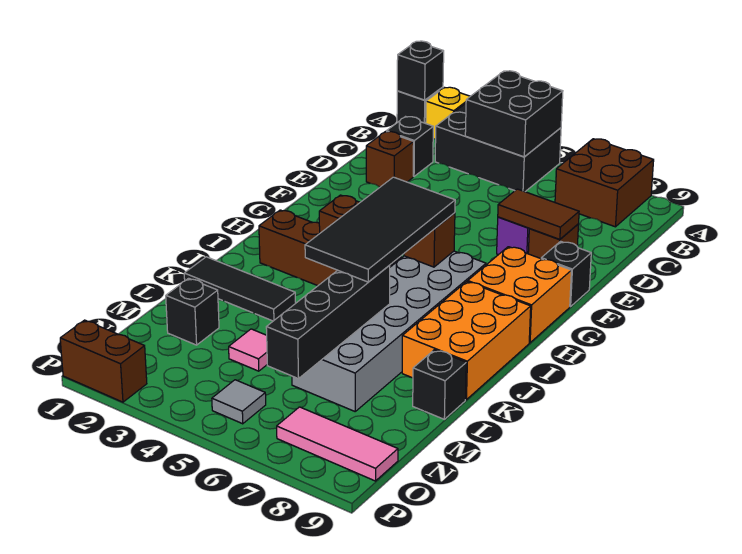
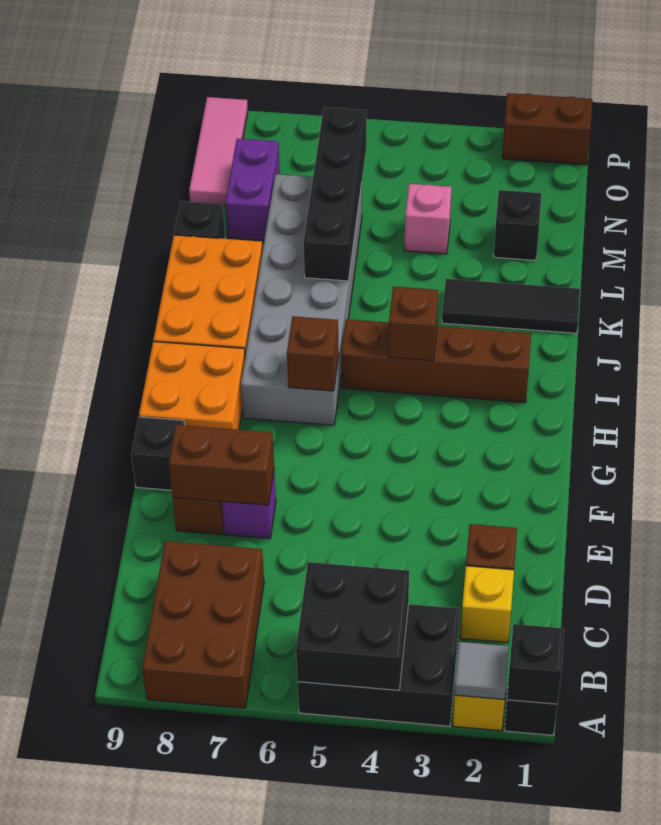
brown 2x2 brick [555,139,654,227] -> brown 2x3 brick [142,541,264,708]
black 1x1 brick [387,117,433,176] -> yellow 1x1 brick [460,566,514,643]
brown 1x2 tile [498,189,579,240] -> brown 1x2 brick [169,425,274,505]
black 2x4 tile [305,177,455,282] -> none
pink 1x1 tile [229,329,267,371] -> pink 1x1 brick [404,184,452,254]
none -> purple 1x2 brick [225,139,280,241]
grey 1x1 tile [212,380,266,424] -> grey 1x1 tile moved to [455,642,509,700]
pink 1x3 tile [277,407,398,481] -> pink 1x3 tile turned to [189,97,248,204]

